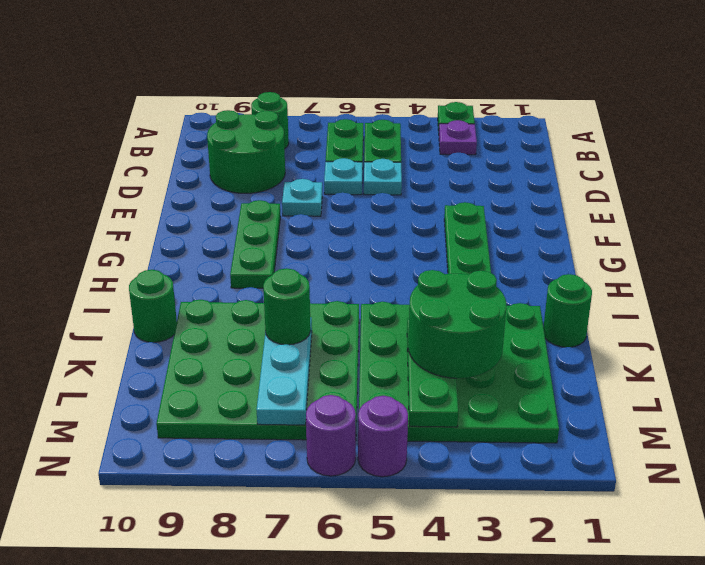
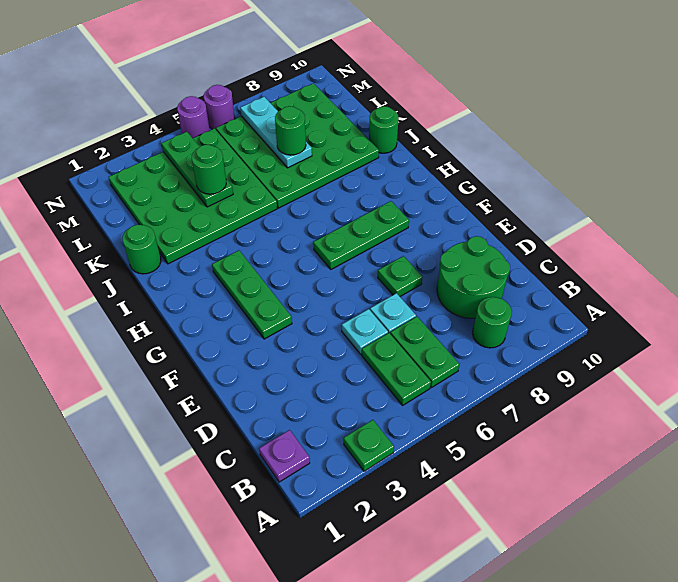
purple 1x1 plate [439,120,477,155] -> purple 1x1 plate moved to [259,430,310,482]
cyan 1x1 plate [282,179,322,216] -> green 1x1 plate [378,256,422,296]
green 1x3 plate [230,200,281,288] -> green 1x3 plate turned to [313,201,409,269]
green 2x2 round brick [408,270,506,378] -> green 1x1 round brick [192,145,226,194]

